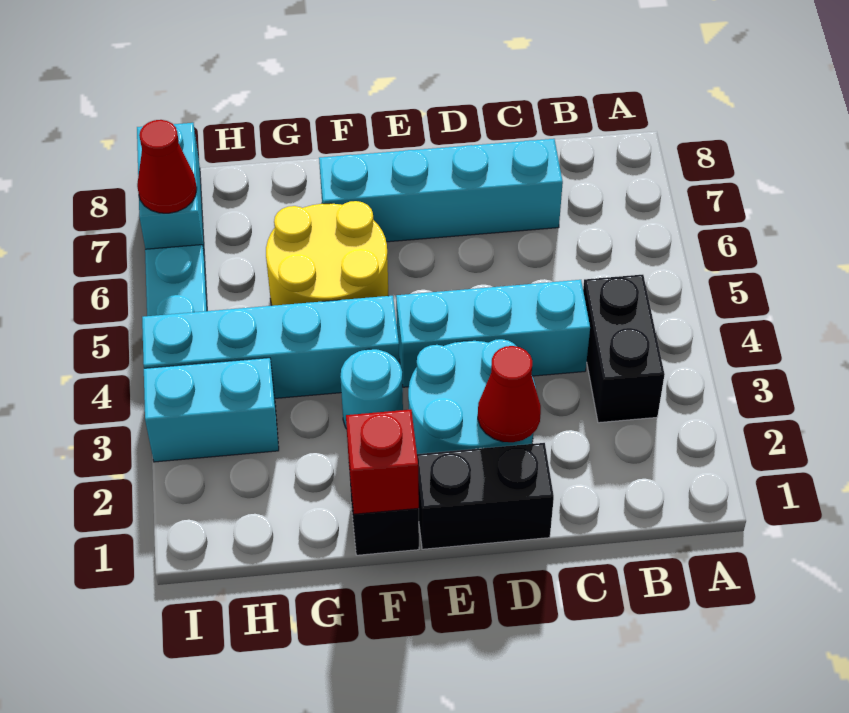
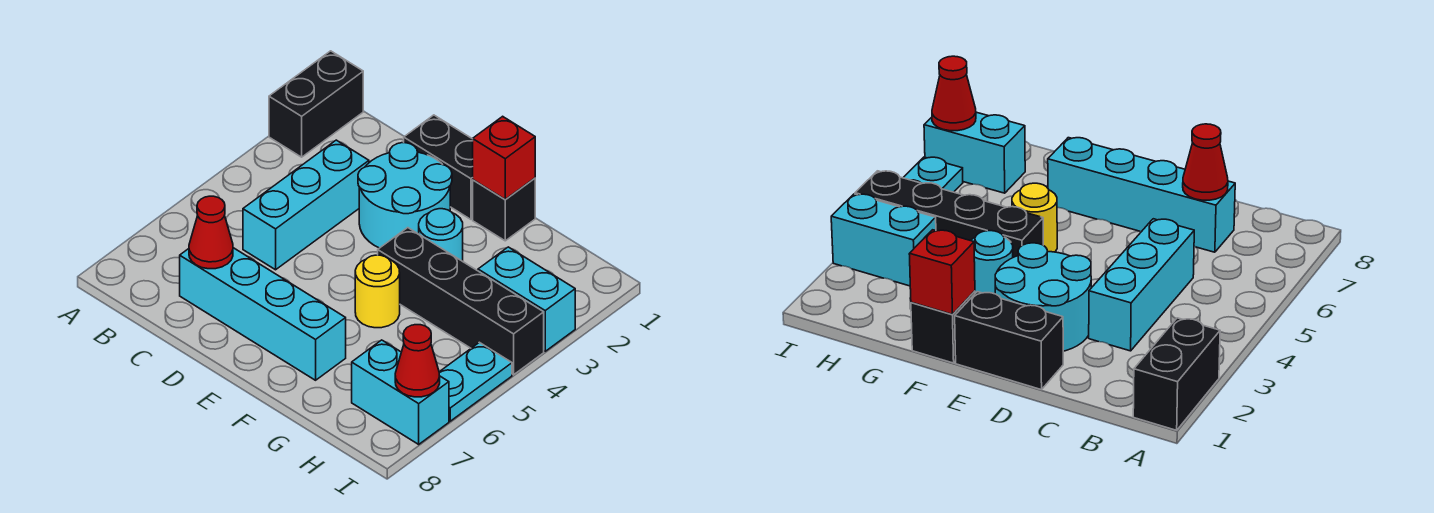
black 1x2 brick [583,275,665,423] -> black 1x2 brick moved to [269,51,363,157]
cyan 1x3 brick [396,280,590,387] -> cyan 1x3 brick turned to [243,140,369,270]
red 1x1 cone [478,346,541,442] -> red 1x1 cone moved to [189,196,233,269]
cyan 1x4 brick [142,296,399,398] -> black 1x4 brick [378,228,544,375]
yellow 2x2 round brick [266,201,388,306] -> yellow 1x1 round brick [355,255,400,328]
cyan 1x2 brick [137,123,204,251] -> cyan 1x2 brick turned to [352,340,449,444]

